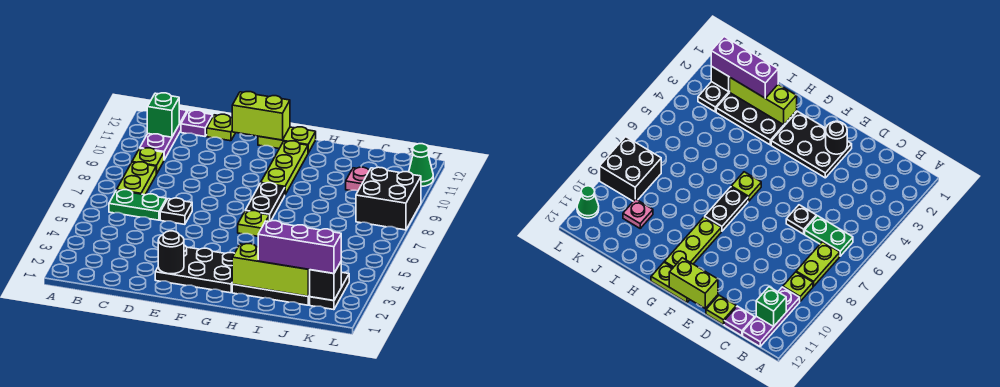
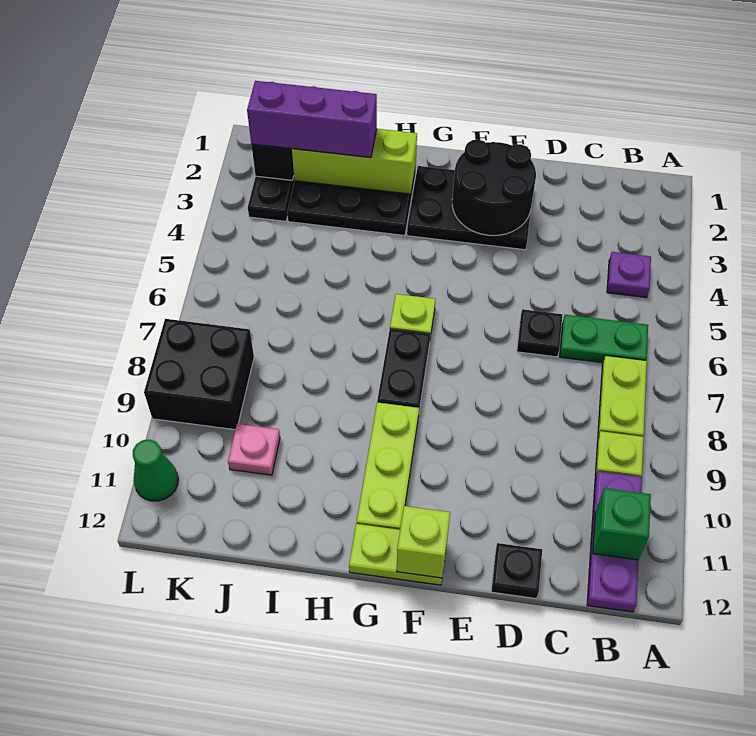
purple 1x1 plate [181,110,213,136] -> purple 1x1 plate moved to [607,252,651,298]
lime 1x1 plate [207,114,235,141] -> black 1x1 plate [491,543,542,599]
black 1x1 round brick [158,231,184,274] -> black 2x2 round brick [452,140,536,236]
lime 1x2 brick [232,92,290,140] -> lime 1x1 brick [397,506,450,578]

